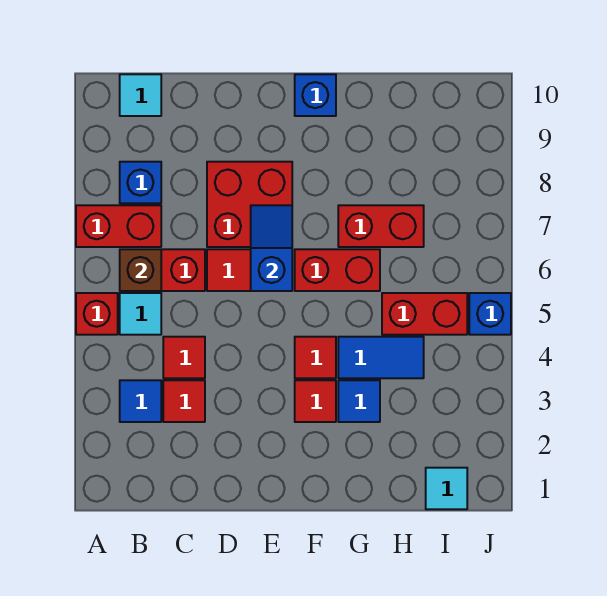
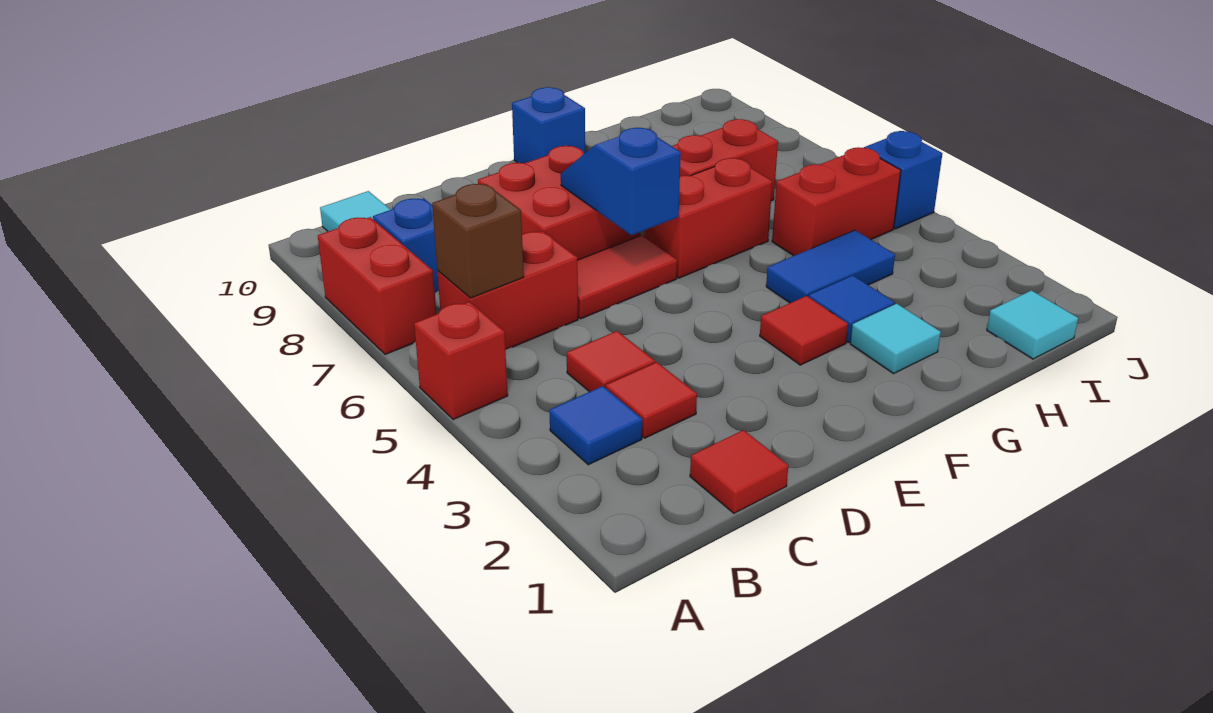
red 1x2 brick [76,205,161,247] -> red 1x2 brick turned to [318,217,436,354]
cyan 1x1 tile [120,293,161,335] -> cyan 1x1 tile moved to [850,304,941,374]
red 1x1 tile [295,337,336,378] -> red 1x1 tile moved to [690,430,788,513]

